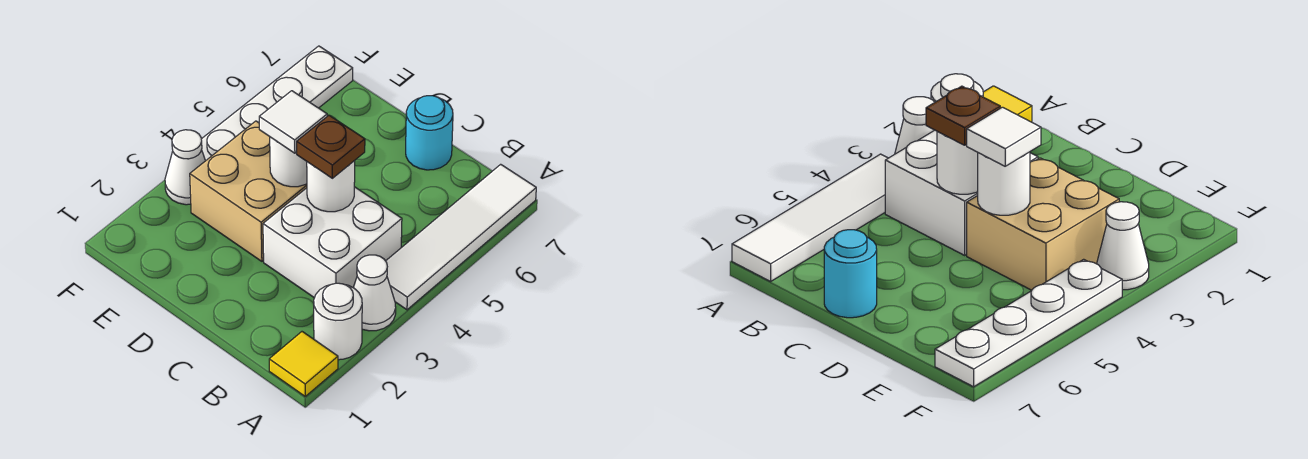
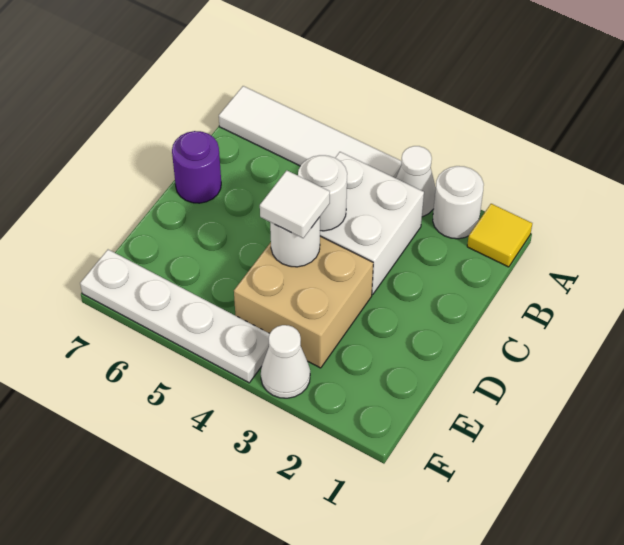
brown 1x1 plate [297,115,365,178] -> none
cyan 1x1 round brick [406,96,453,170] -> purple 1x1 round brick [172,131,221,203]

